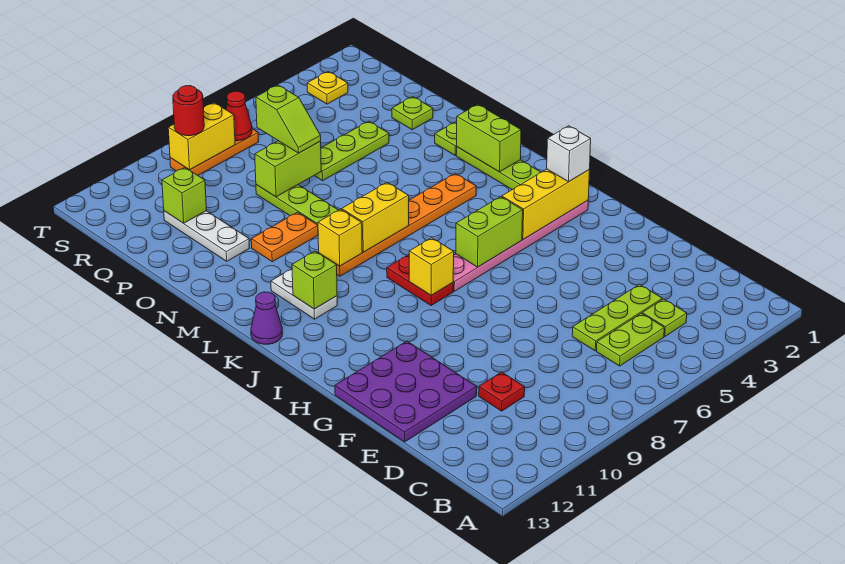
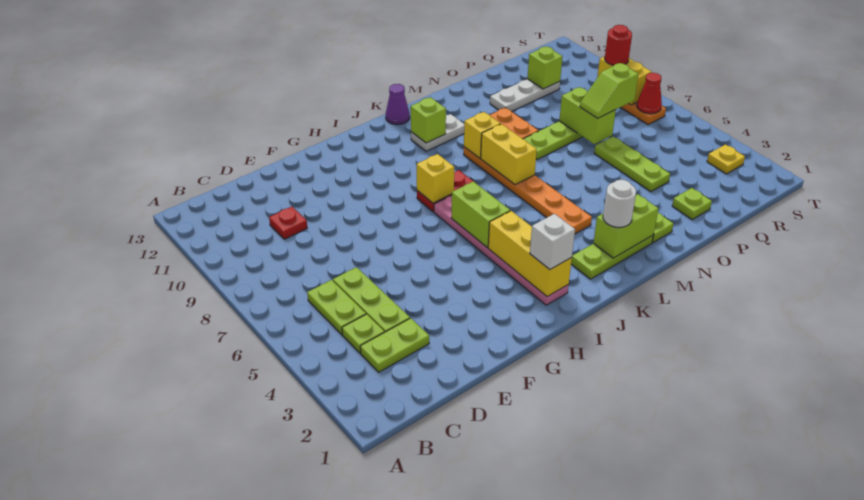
none -> lime 1x2 plate [360,318,429,372]
purple 3x3 plate [335,341,477,442] -> none
none -> white 1x1 round brick [603,180,636,227]

